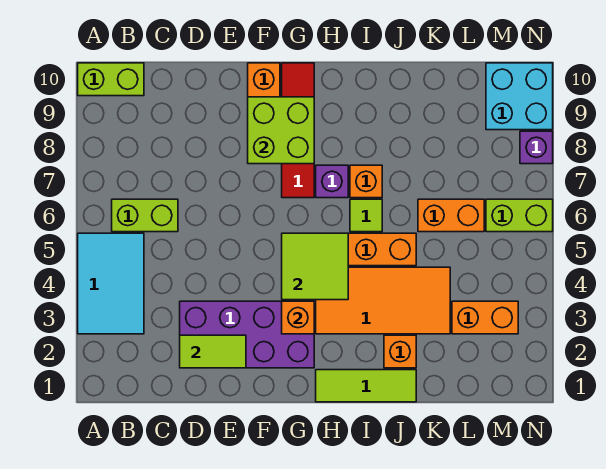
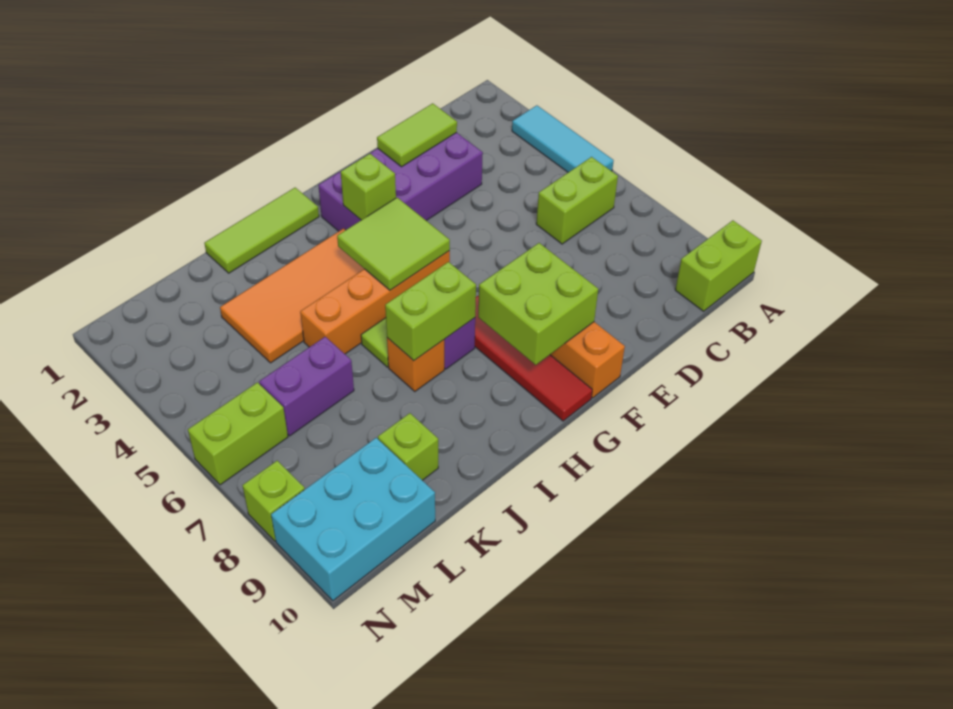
cyan 2x3 tile [78,233,144,334] -> cyan 1x3 tile [512,105,614,172]
orange 1x1 brick [282,301,314,334] -> lime 1x1 brick [341,154,396,220]
none -> lime 1x2 brick [385,262,476,361]
orange 1x1 brick [384,335,416,368] -> none
orange 1x2 brick [418,199,484,232] -> purple 1x2 brick [259,337,354,436]
none -> lime 1x1 brick [378,413,438,480]
orange 1x2 brick [452,301,518,334] -> none
cyan 2x2 brick [486,63,553,130] -> cyan 2x3 brick [271,438,435,601]
purple 1x1 brick [520,131,553,164] -> lime 1x1 brick [243,461,305,541]

